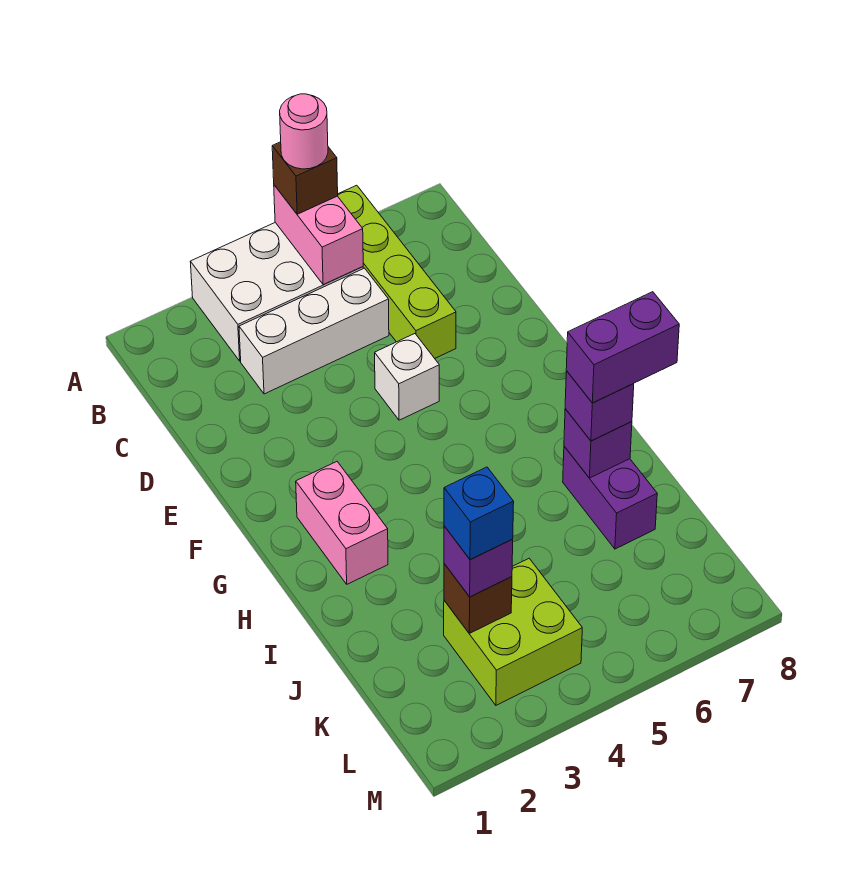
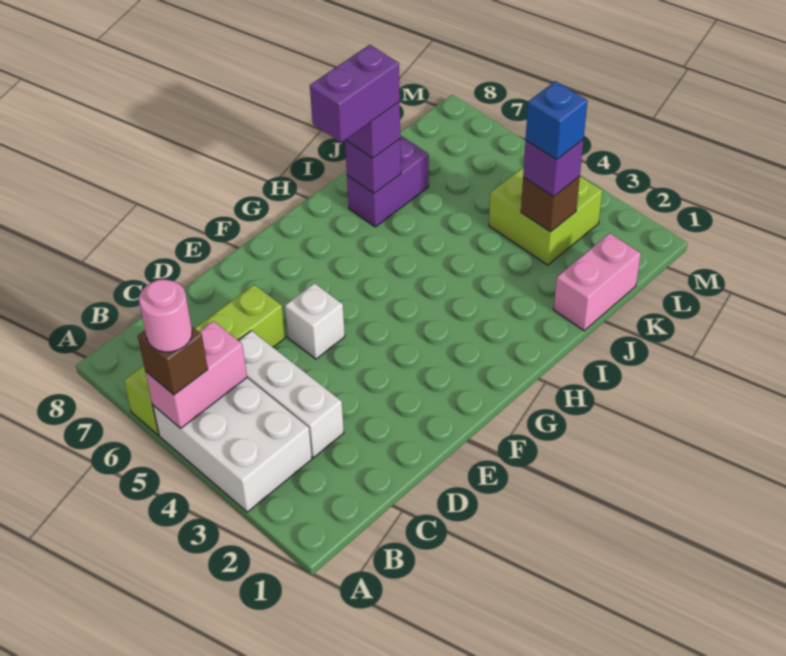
pink 1x2 brick [296,462,388,584] -> pink 1x2 brick moved to [554,233,641,331]
purple 1x2 brick [566,292,679,403] -> purple 1x2 brick turned to [310,45,400,142]

